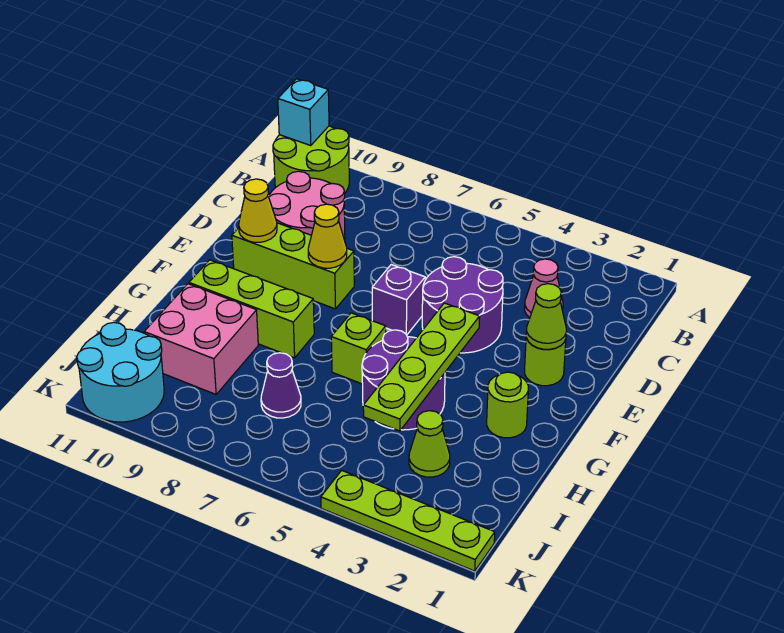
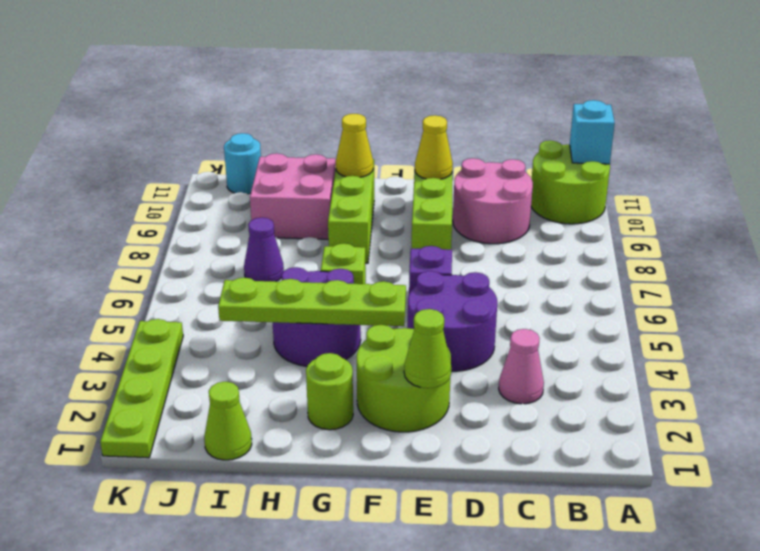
lime 1x1 round brick [525,338,566,386] -> lime 2x2 round brick [357,325,451,432]
yellow 1x1 cone [308,204,347,268] -> yellow 1x1 cone moved to [336,114,373,177]
lime 1x1 cone [409,411,450,477] -> lime 1x1 cone moved to [204,382,252,460]
cyan 2x2 round brick [77,322,164,422] -> cyan 1x1 round brick [224,133,261,194]

